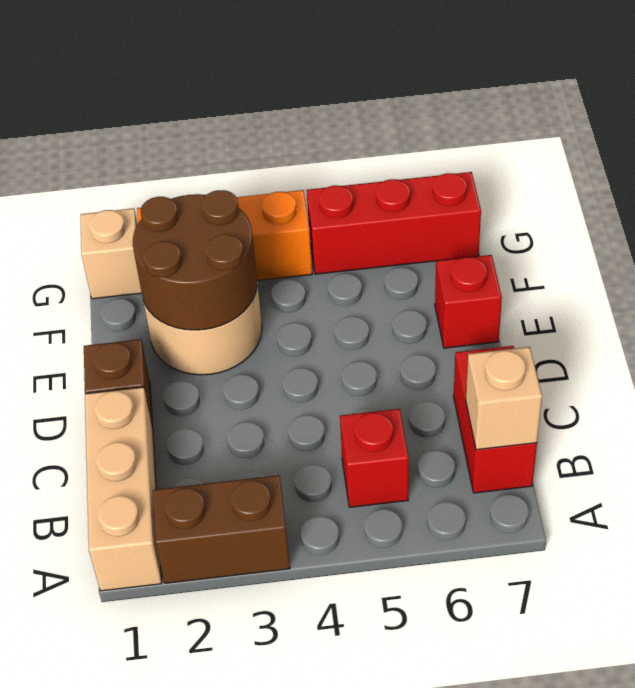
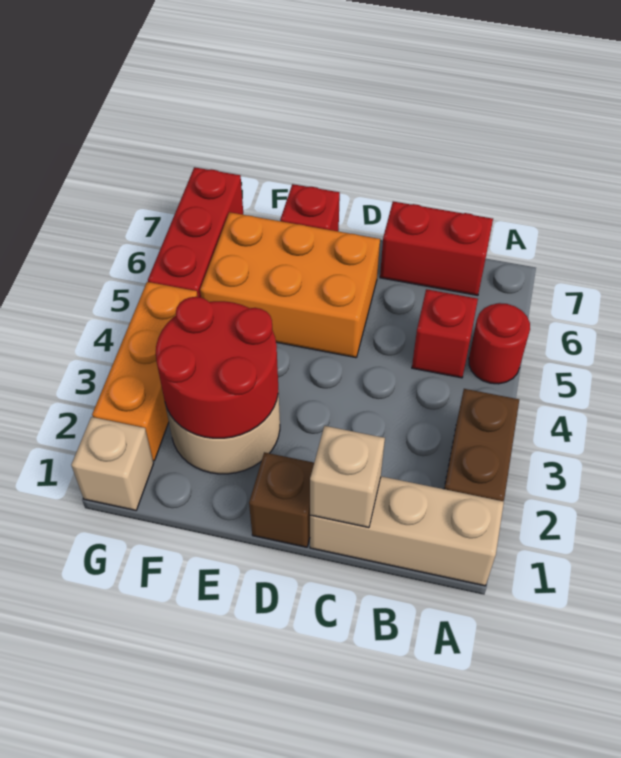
none -> red 1x1 round brick [469,303,530,384]
tan 1x1 brick [466,347,542,450] -> tan 1x1 brick moved to [310,426,385,528]
none -> orange 2x3 brick [200,212,380,358]
brown 2x2 round brick [133,190,257,330] -> red 2x2 round brick [156,297,278,438]

